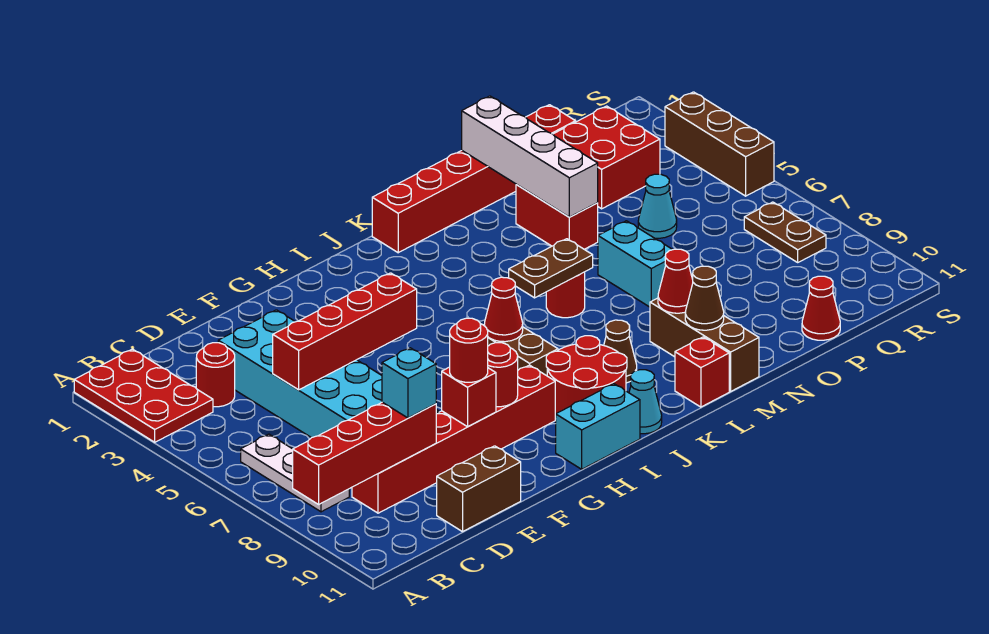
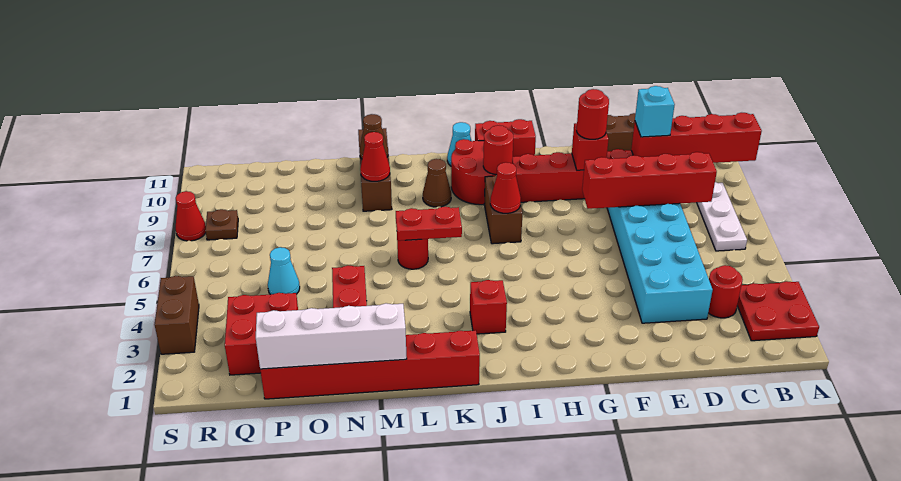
red 2x3 plate [74,349,213,442] -> red 2x2 plate [737,281,819,341]
red 1x4 brick [273,273,417,390] -> red 1x4 brick moved to [582,152,717,209]
red 1x1 round brick [488,343,518,407] -> red 1x1 round brick moved to [483,125,513,175]
cyan 1x2 brick [556,384,640,469] -> red 1x2 brick [475,119,536,157]
brown 1x2 plate [509,239,593,298] -> red 1x2 plate [396,207,462,241]
red 1x1 brick [675,337,729,407] -> red 1x1 brick moved to [470,280,507,334]
white 1x4 brick [462,96,598,217] -> white 1x4 brick turned to [256,303,407,369]
cyan 1x2 brick [598,221,672,307] -> none
red 1x1 cone [802,276,840,340] -> red 1x1 cone moved to [176,191,206,241]
brown 1x2 plate [744,202,826,262] -> brown 1x1 plate [205,209,238,240]
brown 1x3 brick [665,92,774,196] -> brown 1x2 brick [155,276,199,354]

